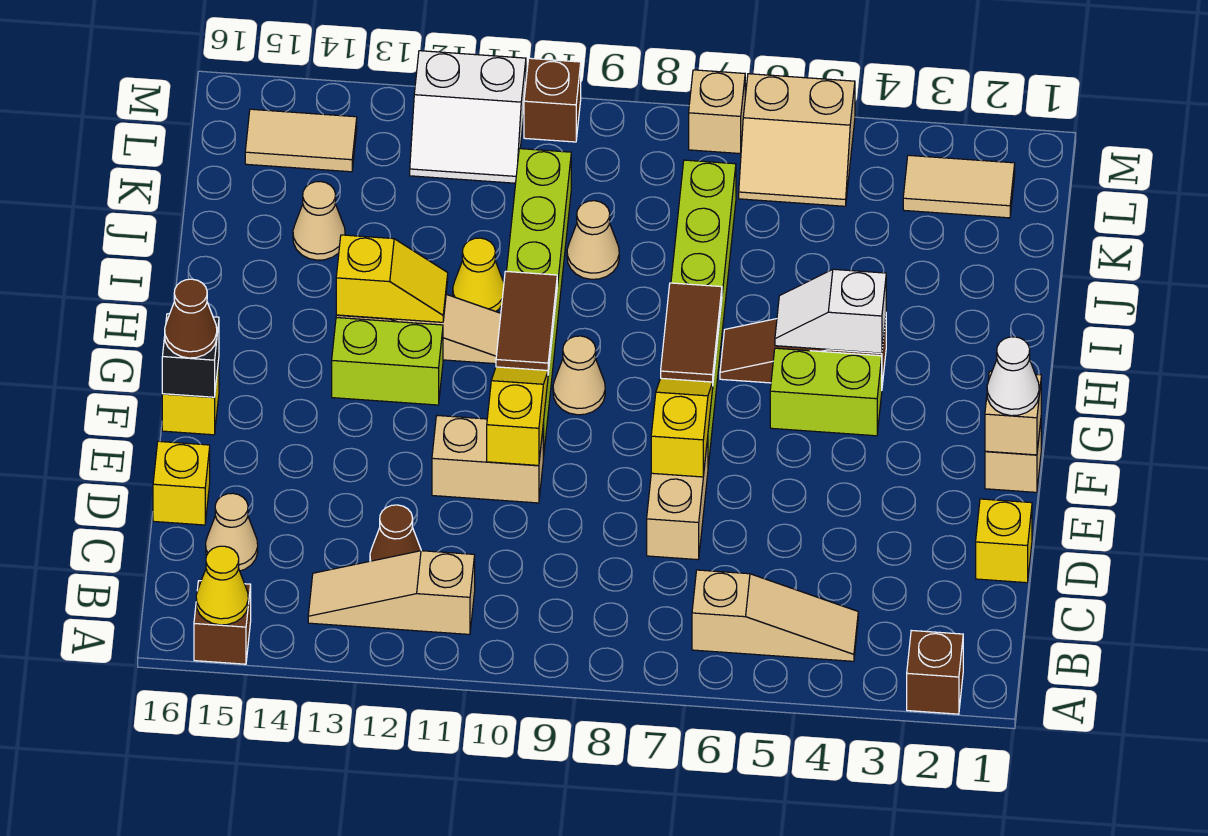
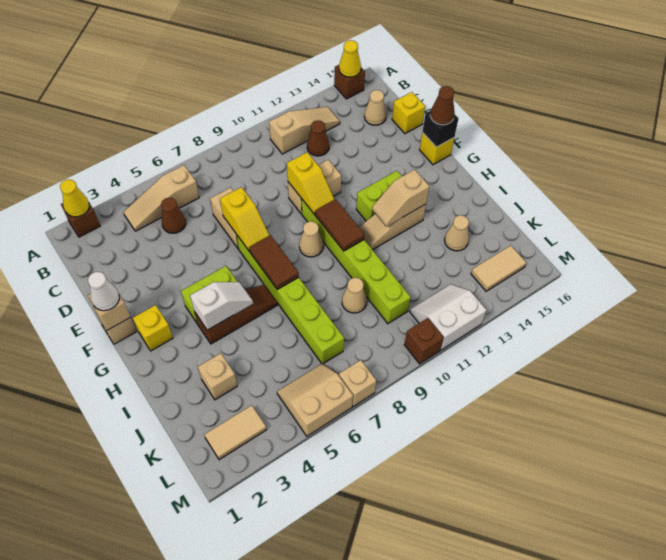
none -> brown 1x1 cone [161,198,186,233]
yellow 1x1 brick [976,499,1032,583] -> yellow 1x1 brick moved to [133,305,173,351]
yellow 1x2 slope [336,235,448,322] -> tan 1x2 slope [372,170,429,226]
yellow 1x1 cone [453,238,504,312] -> yellow 1x1 cone moved to [60,179,89,217]
none -> tan 1x1 brick [198,353,237,400]

